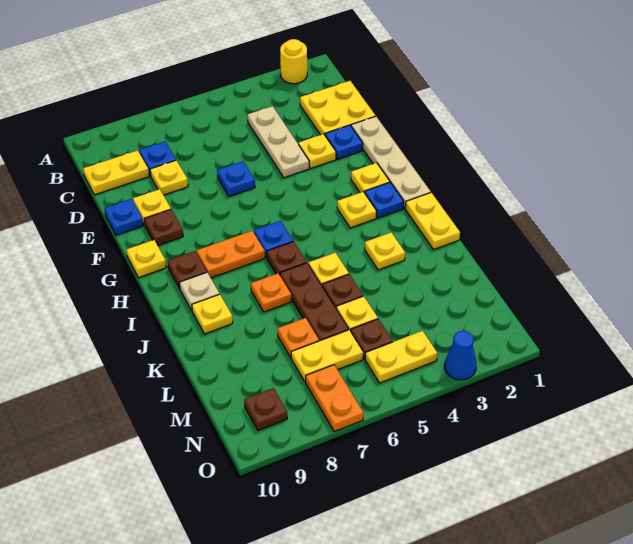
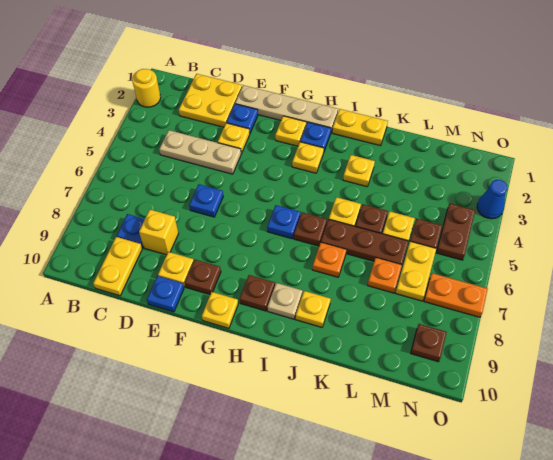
yellow 1x1 plate [150,160,188,195] -> yellow 1x1 brick [139,210,179,255]
orange 1x2 plate [197,231,265,278] -> none
yellow 1x2 plate [365,331,437,383] -> brown 1x2 plate [436,203,475,260]

